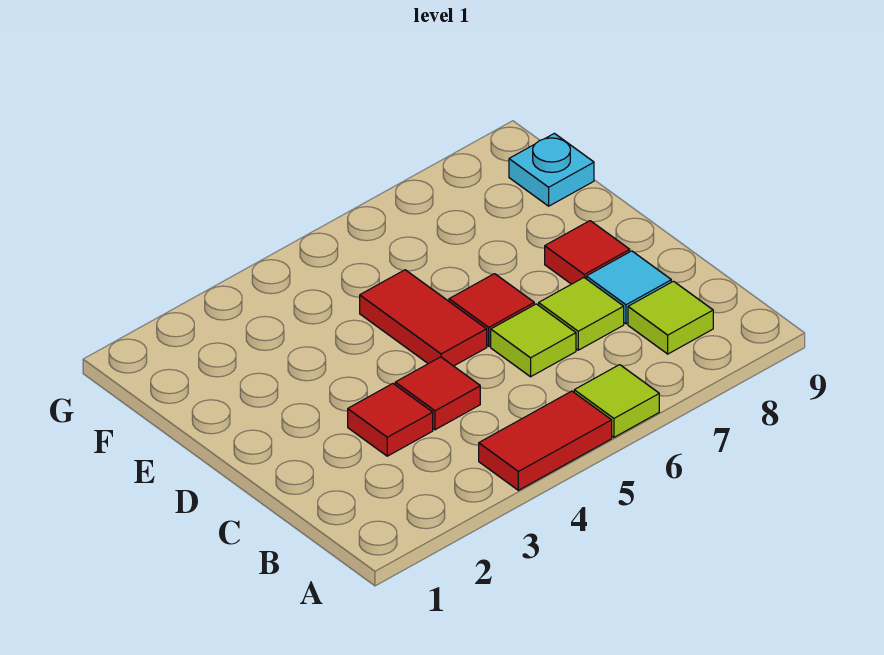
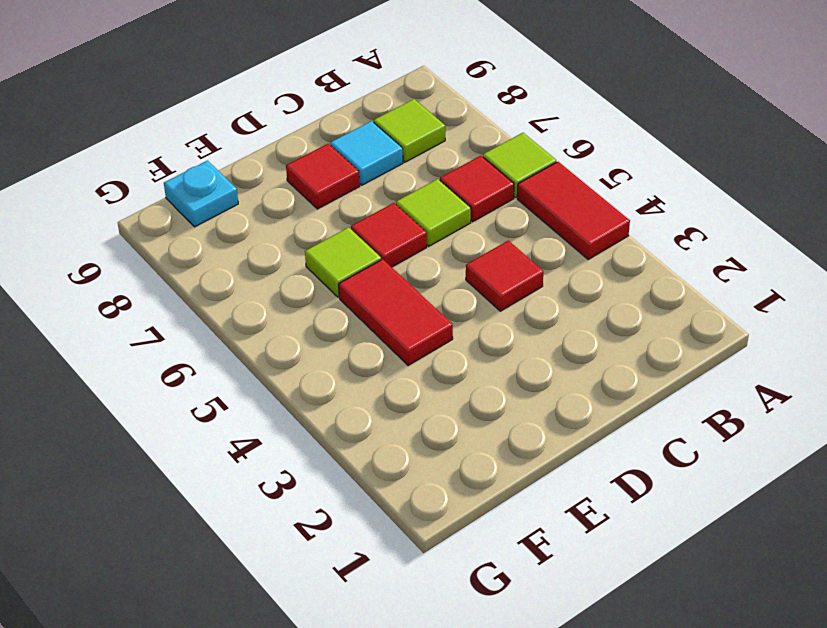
red 1x1 tile [348,384,433,456] -> red 1x1 tile moved to [440,156,514,222]
lime 1x1 tile [539,278,624,350] -> lime 1x1 tile moved to [305,227,381,297]
red 1x2 tile [360,270,487,366] -> red 1x2 tile turned to [339,259,453,366]

